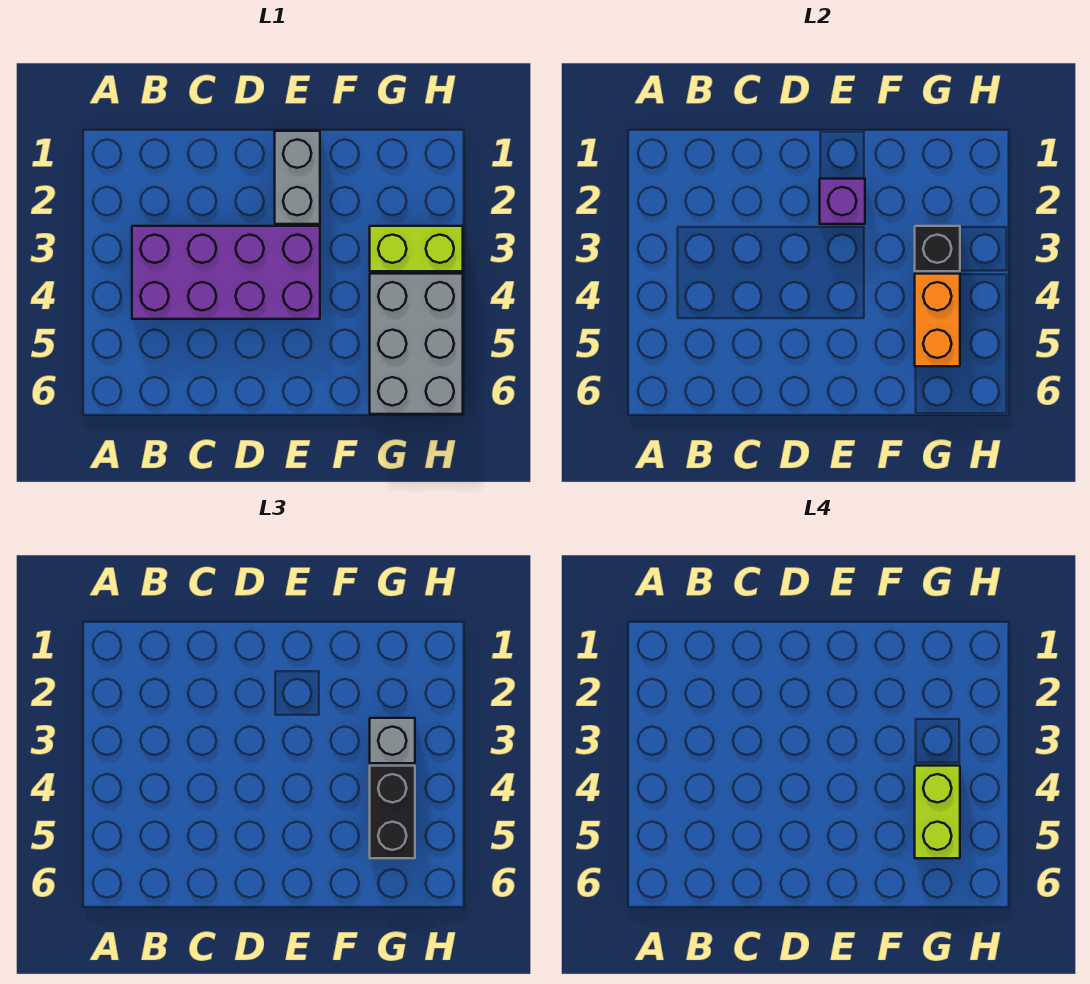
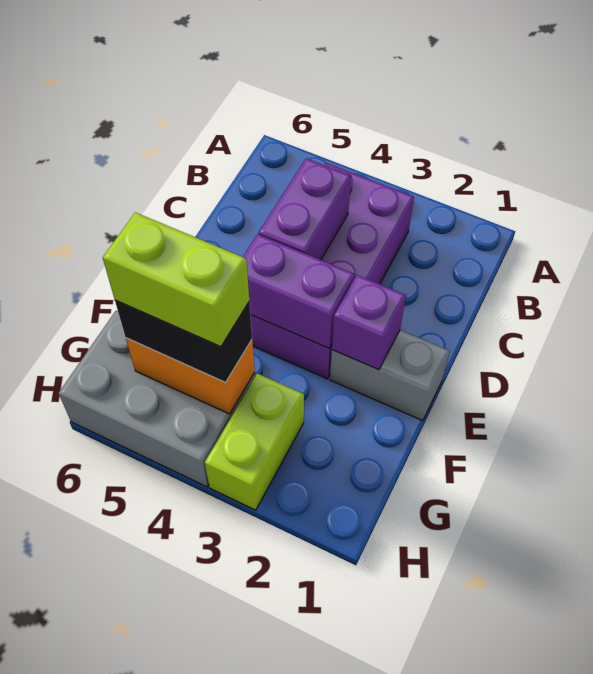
none -> purple 1x2 brick [259,158,351,260]
none -> purple 1x2 brick [243,234,354,348]
black 1x1 brick [915,226,960,271] -> none
grey 1x1 brick [370,718,415,763] -> none

